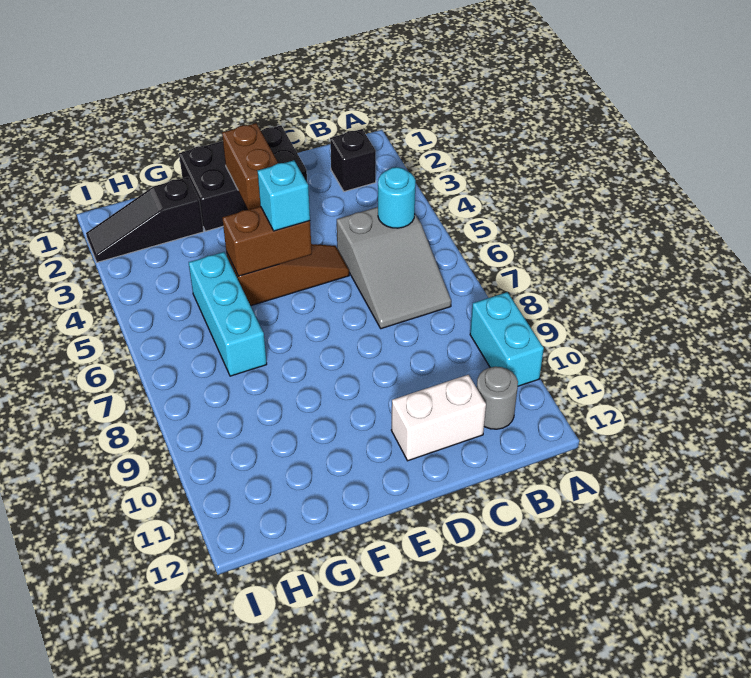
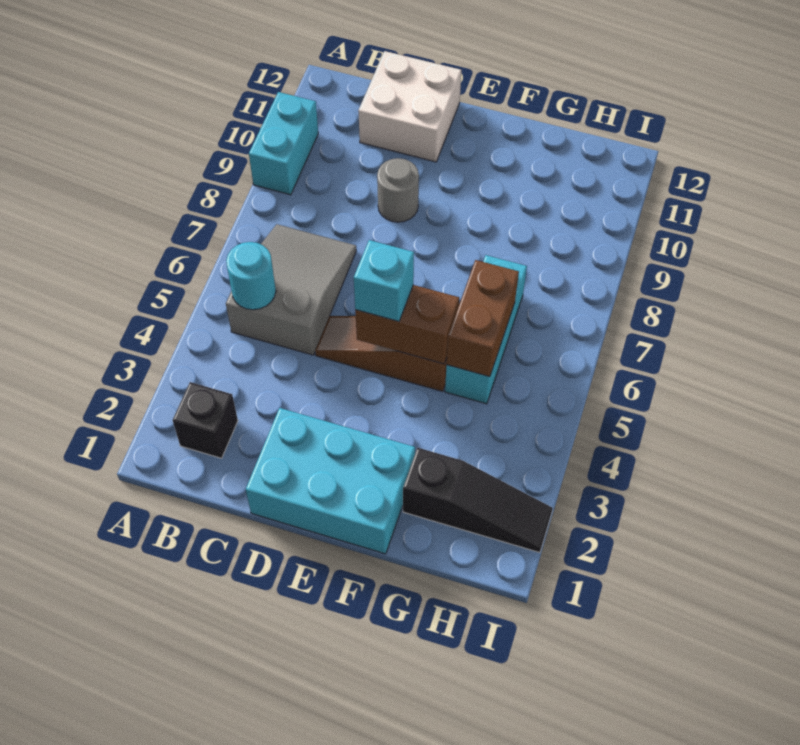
grey 1x1 round brick [477,367,518,429] -> grey 1x1 round brick moved to [377,158,419,222]
white 1x2 brick [391,375,486,461] -> white 2x2 brick [358,51,461,162]
black 2x3 brick [179,125,307,231] -> cyan 2x3 brick [246,408,415,554]
brown 1x2 brick [222,123,278,210] -> brown 1x2 brick moved to [447,260,519,377]

